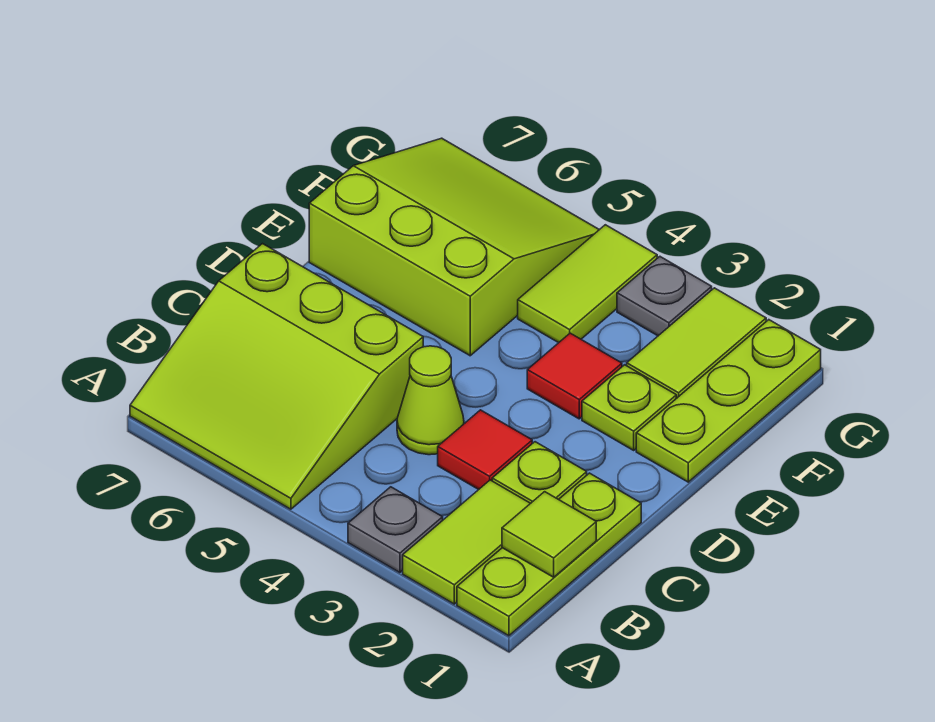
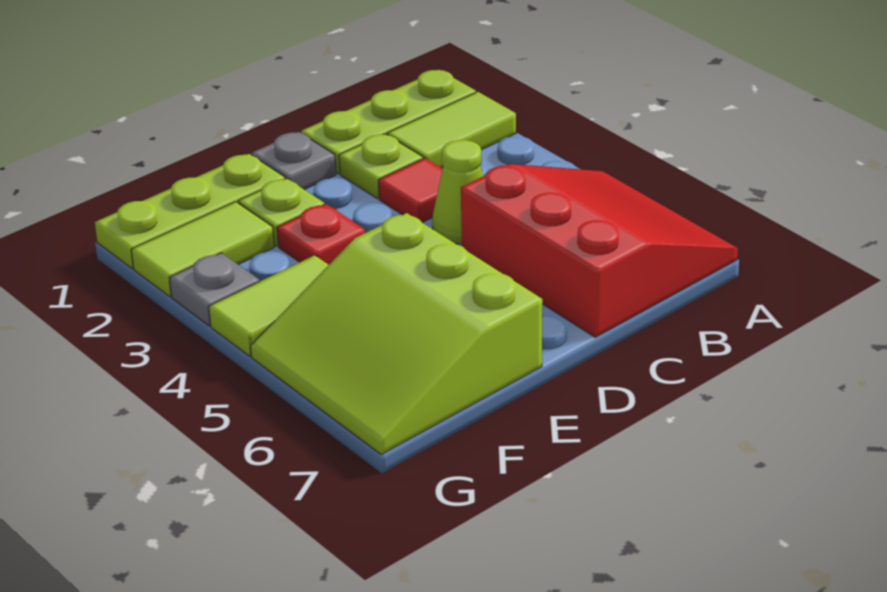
grey 1x1 plate [348,487,443,573] -> grey 1x1 plate moved to [252,132,336,190]
lime 3x3 slope [130,244,423,509] -> red 3x3 slope [461,164,738,337]
lime 1x1 tile [502,492,596,577] -> none
red 1x1 tile [527,333,622,419] -> red 1x1 plate [277,204,365,265]

